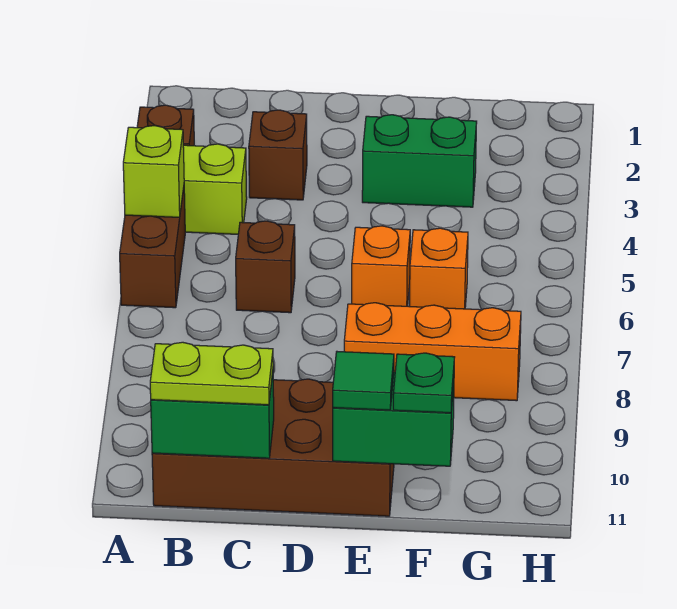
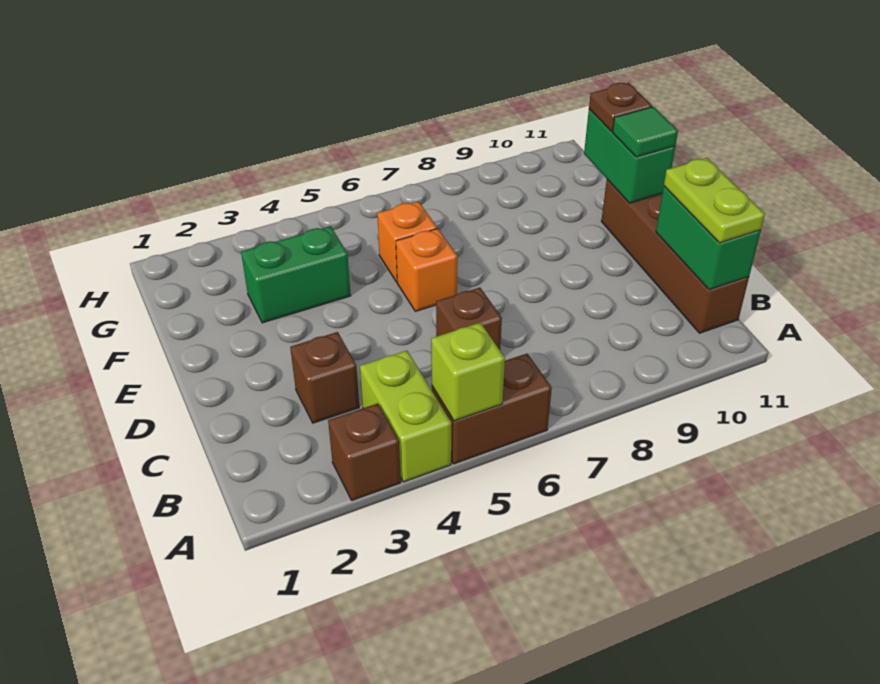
brown 2x4 brick [152,379,394,516] -> brown 1x4 brick [601,179,749,333]
green 1x2 brick [362,115,477,207] -> green 1x2 brick turned to [241,226,351,323]
orange 1x3 brick [344,303,521,401] -> none
green 1x1 plate [393,353,455,413] -> brown 1x1 plate [589,83,652,131]

